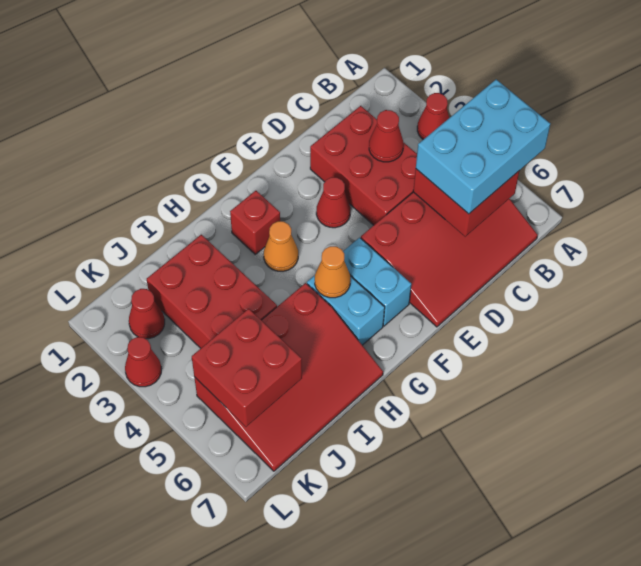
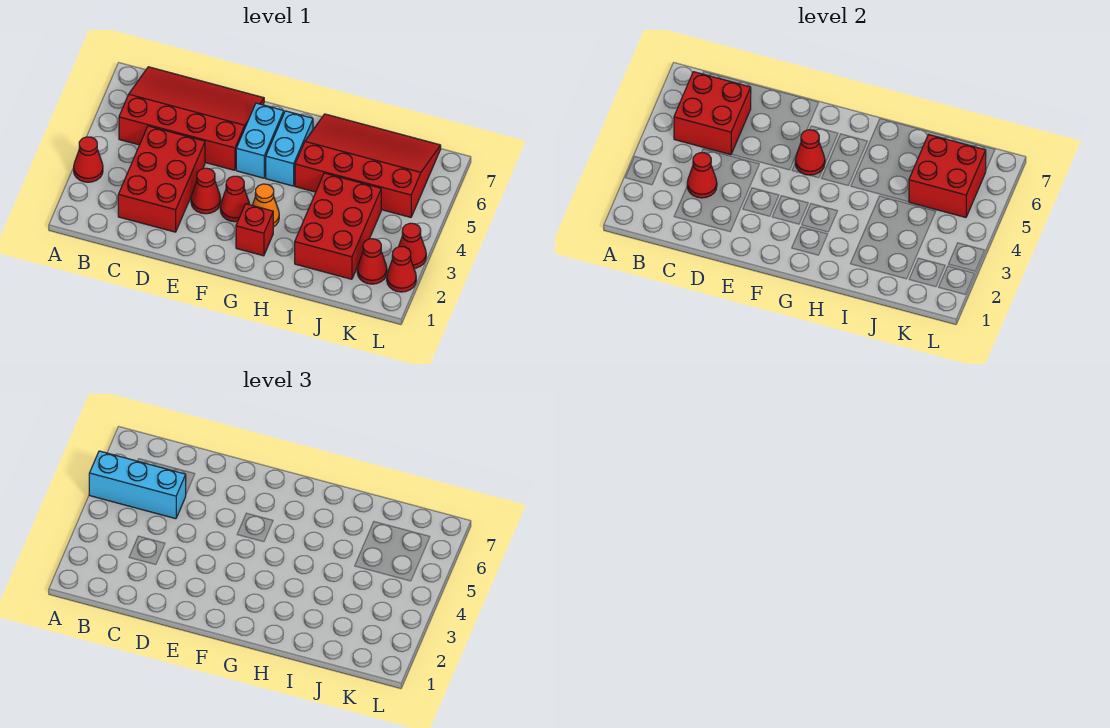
cyan 2x3 brick [416,79,550,214] -> cyan 1x3 brick [89,451,186,519]
none -> red 1x1 cone [220,176,250,222]
none -> red 1x1 cone [795,130,825,175]
orange 1x1 cone [315,246,350,298] -> none
none -> red 1x1 cone [387,247,416,292]

